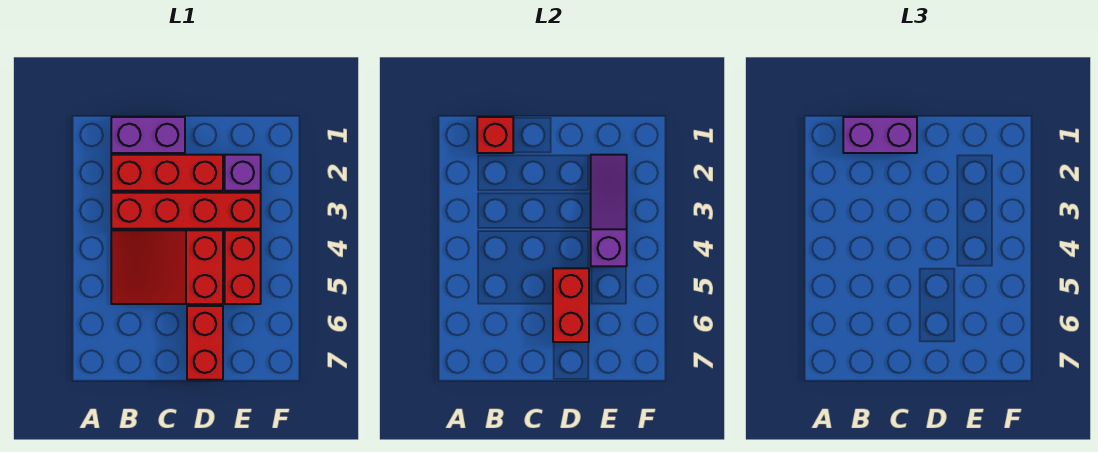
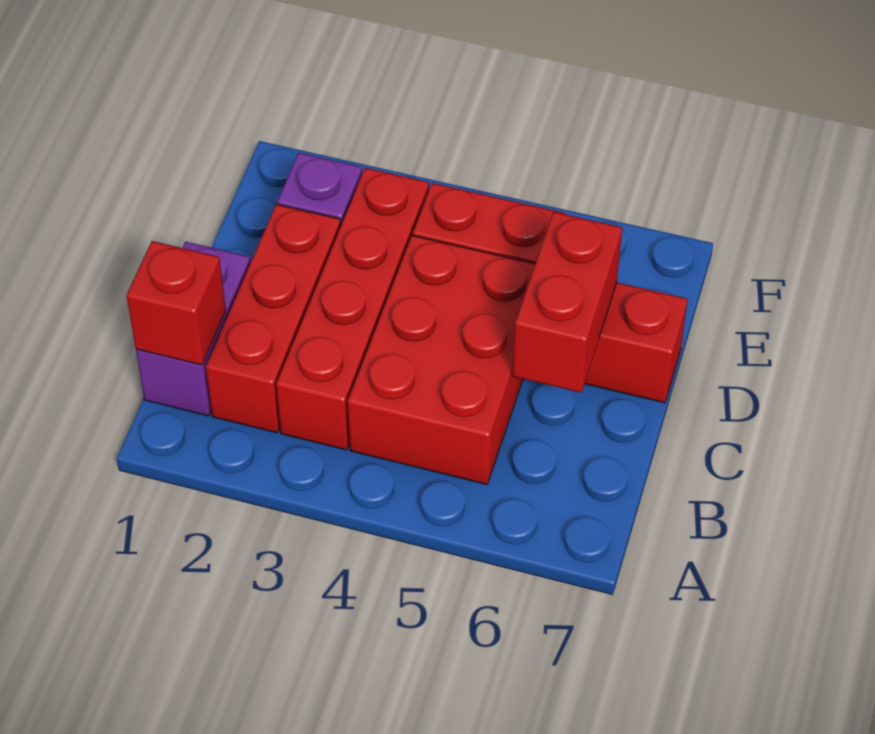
purple 1x2 brick [843,117,917,153] -> none
red 2x3 slope [111,230,223,304] -> red 2x3 brick [348,235,535,484]
red 1x2 brick [553,268,589,342] -> red 1x2 brick turned to [513,212,622,393]
purple 1x3 slope [591,155,627,266] -> none

